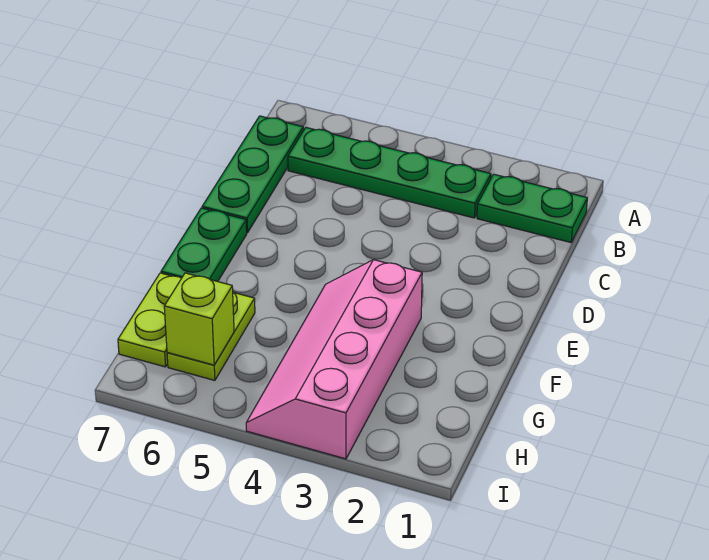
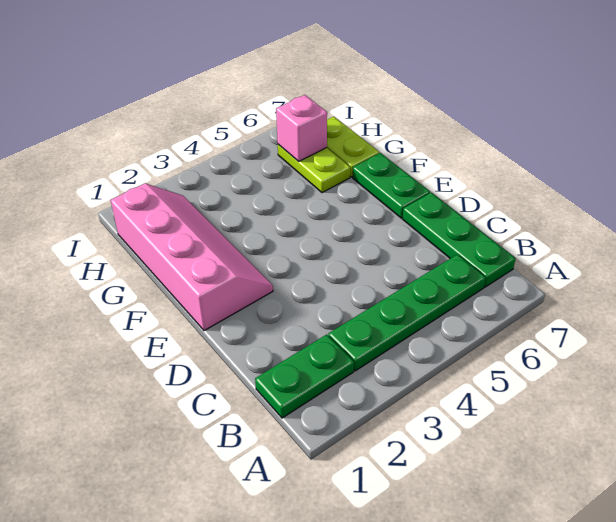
pink 2x4 slope [246,260,422,459] -> pink 2x4 slope moved to [111,183,273,331]
lime 1x1 brick [164,273,234,365] -> pink 1x1 brick [276,95,327,161]

